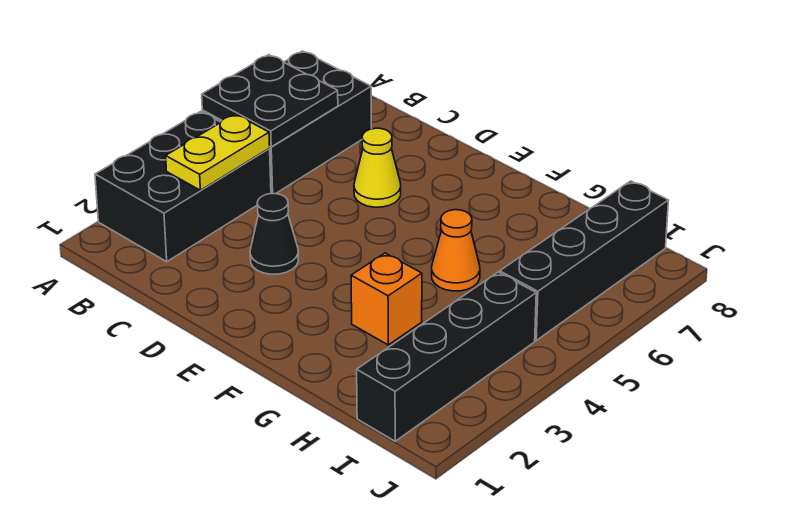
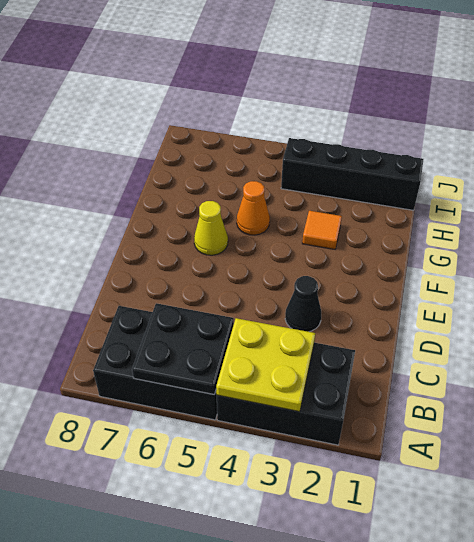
yellow 1x2 plate [166,114,270,190] -> yellow 2x2 plate [216,318,315,412]
yellow 1x1 cone [354,128,401,207] -> yellow 1x1 cone moved to [194,201,228,255]
orange 1x1 brick [351,253,422,345] -> orange 1x1 tile [302,211,342,249]
black 1x4 brick [500,181,668,340] -> none

